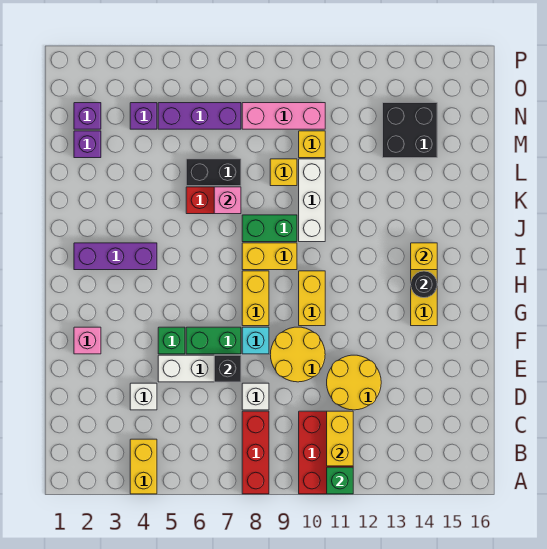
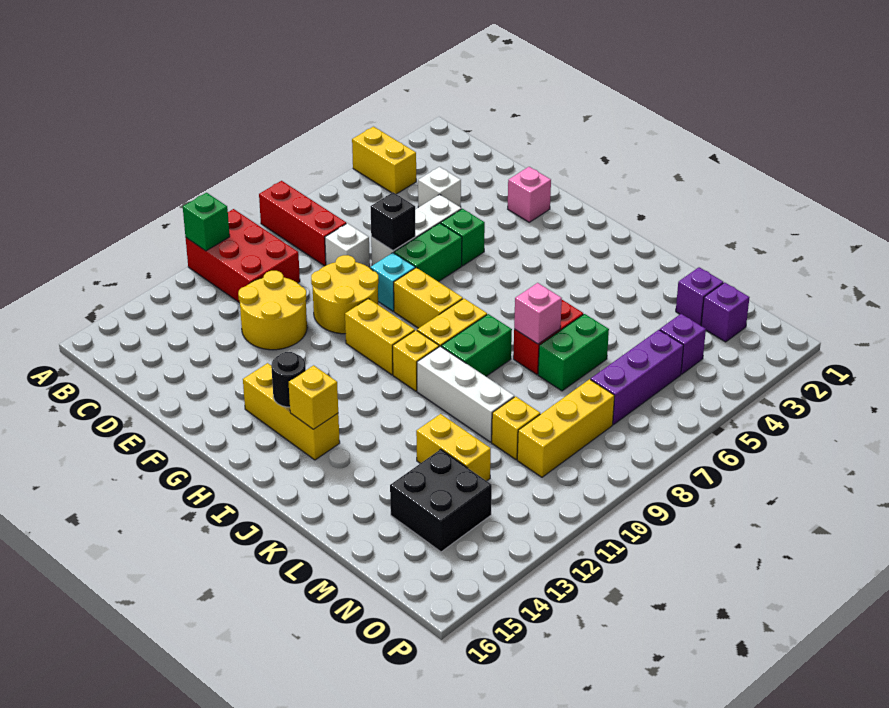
yellow 1x2 brick [327,411,353,466] -> yellow 1x2 brick moved to [416,414,491,481]
purple 1x3 brick [74,243,157,270] -> none
black 1x2 brick [186,159,241,186] -> green 1x2 brick [538,314,609,391]
yellow 1x1 brick [270,159,297,186] -> yellow 1x1 brick moved to [393,330,439,391]
pink 1x3 brick [242,103,325,129] -> yellow 1x3 brick [517,379,614,477]

